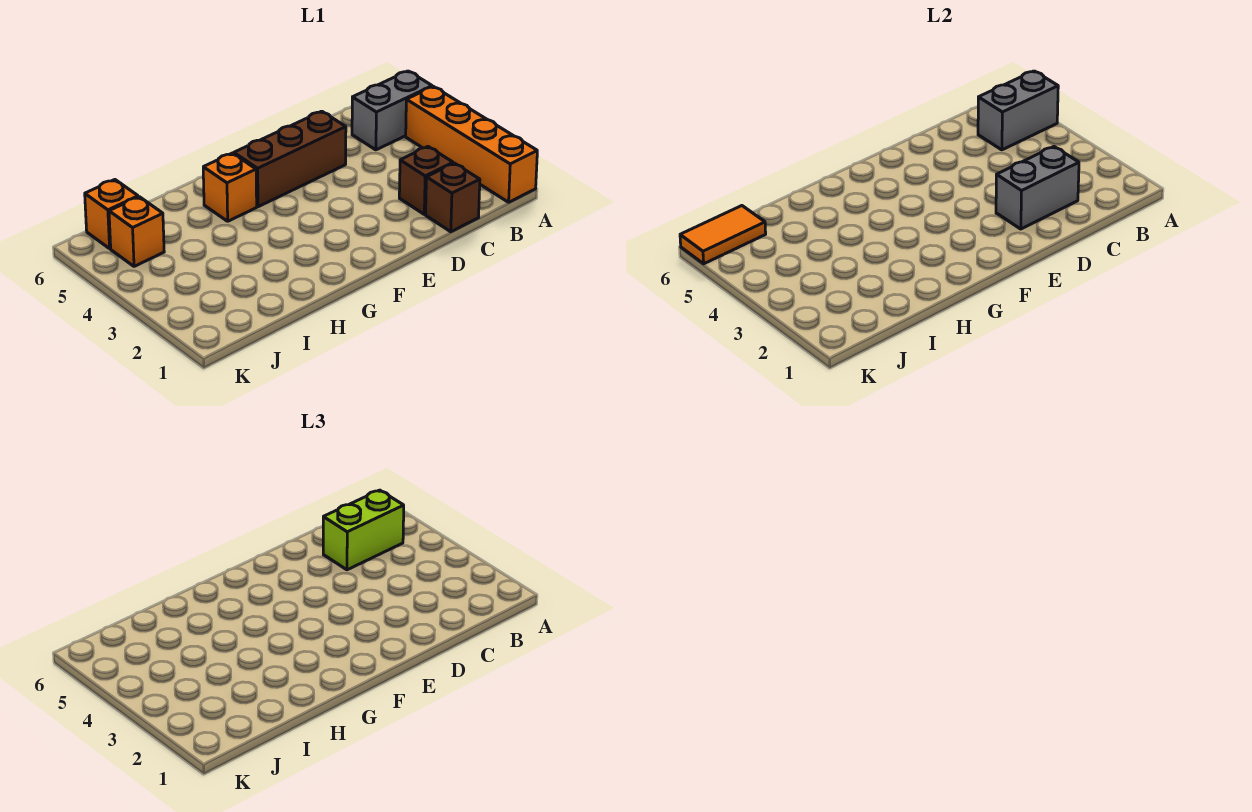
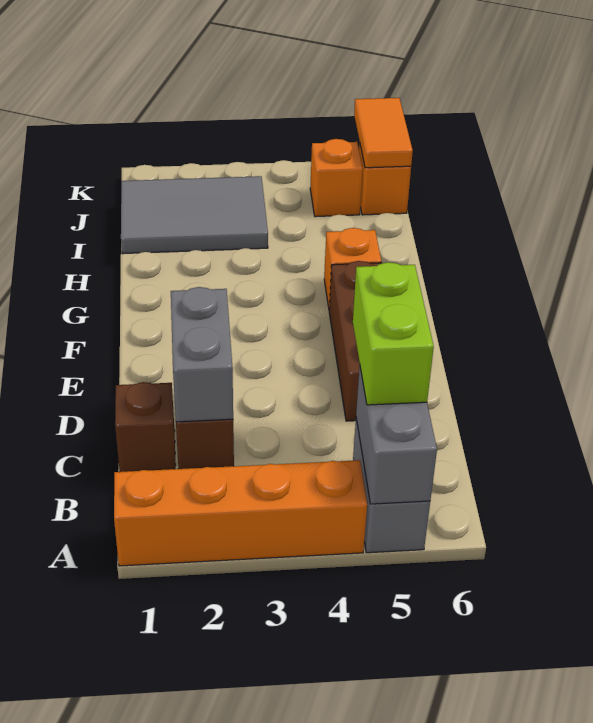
none -> grey 2x3 tile [121,176,268,254]

